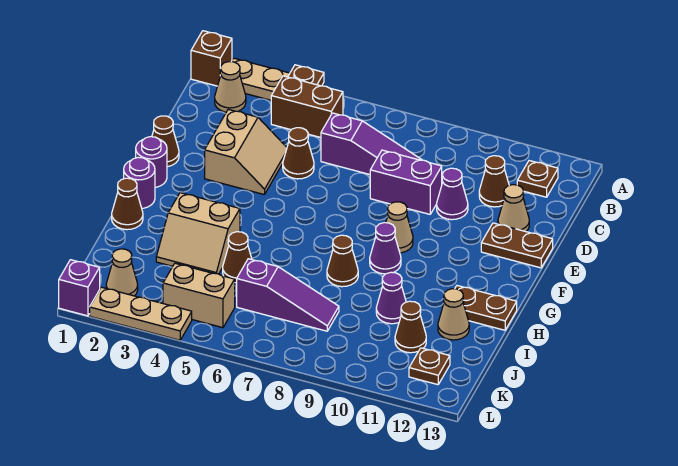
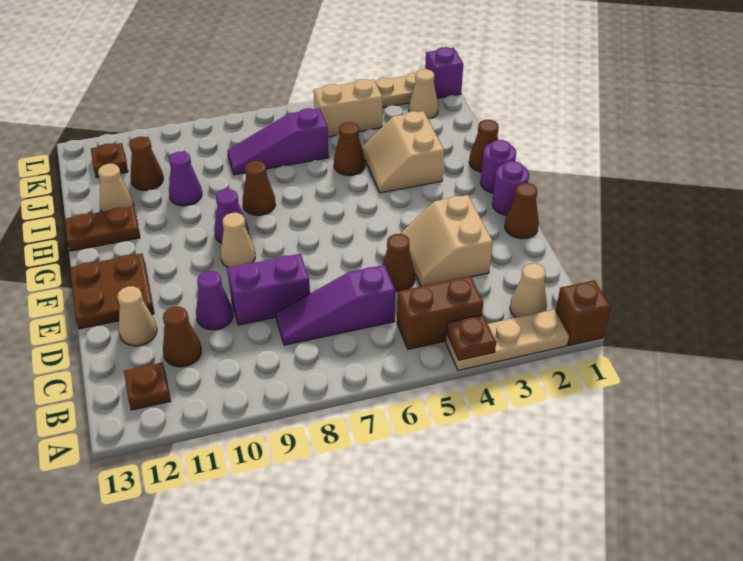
brown 1x2 plate [481,223,553,268] -> brown 2x2 plate [70,253,154,329]
tan 2x2 slope [156,193,240,274] -> tan 2x2 slope turned to [362,111,444,193]

